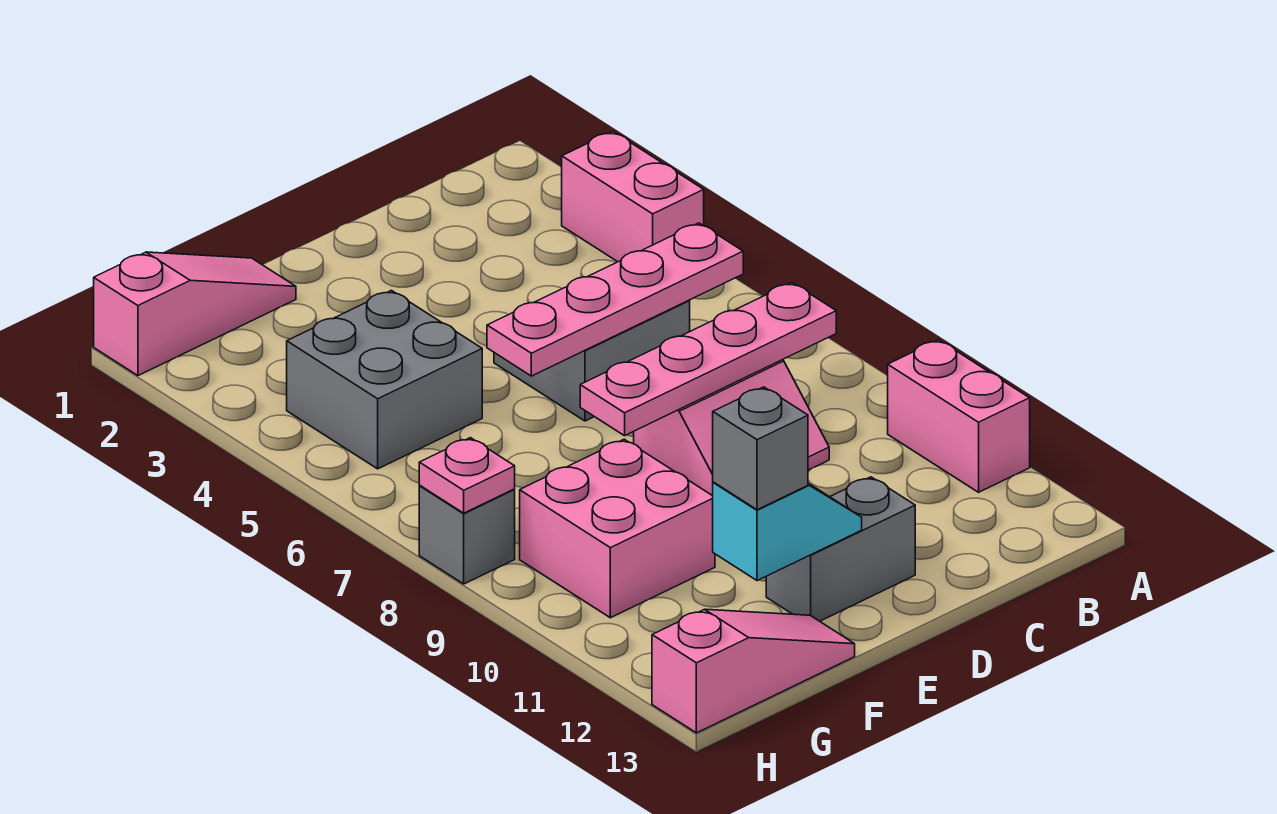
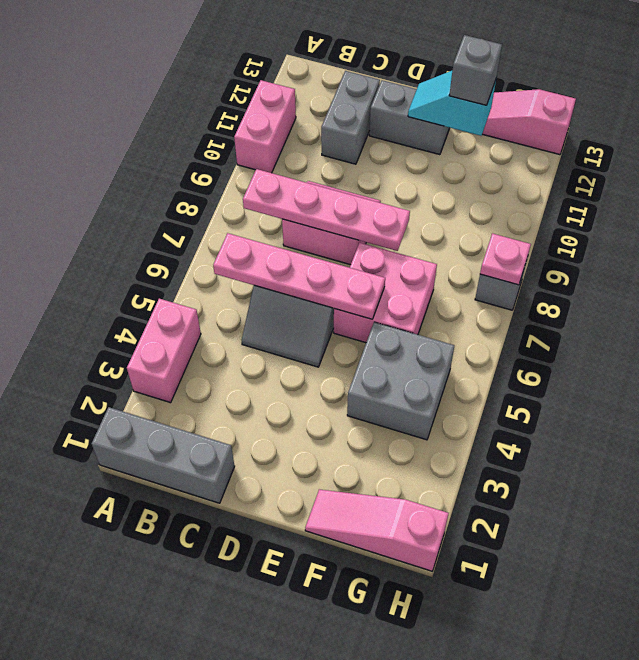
none -> grey 1x3 brick [92,407,235,503]
none -> grey 1x2 brick [321,71,380,164]
pink 2x2 brick [520,439,715,618] -> pink 2x2 brick moved to [334,243,437,343]

